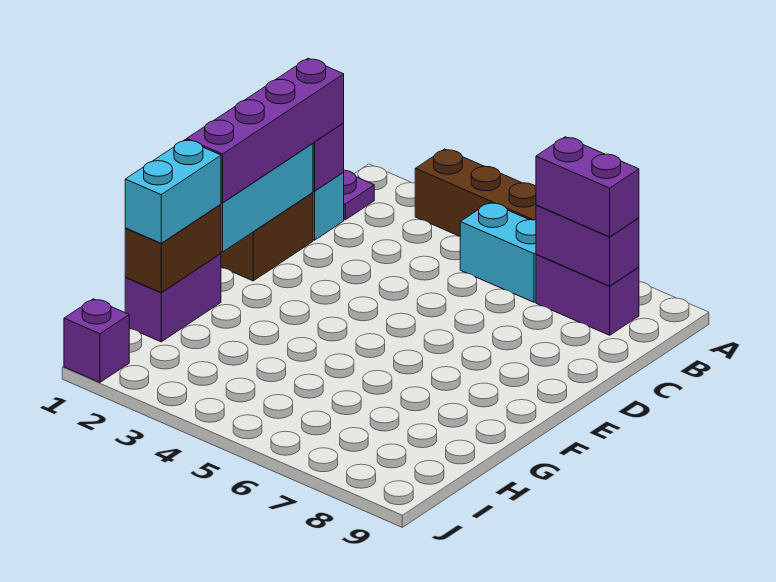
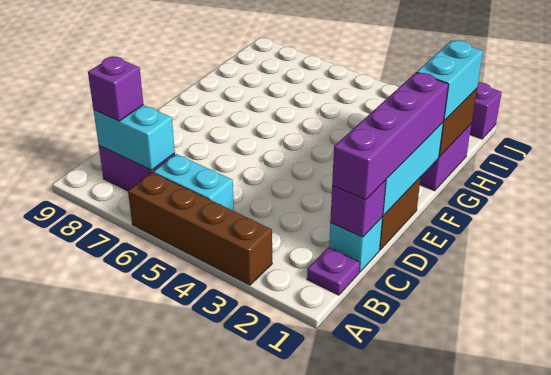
purple 1x2 brick [536,205,639,286] -> cyan 1x2 brick [93,105,175,170]
purple 1x2 brick [536,137,639,237] -> purple 1x1 brick [88,57,143,121]

